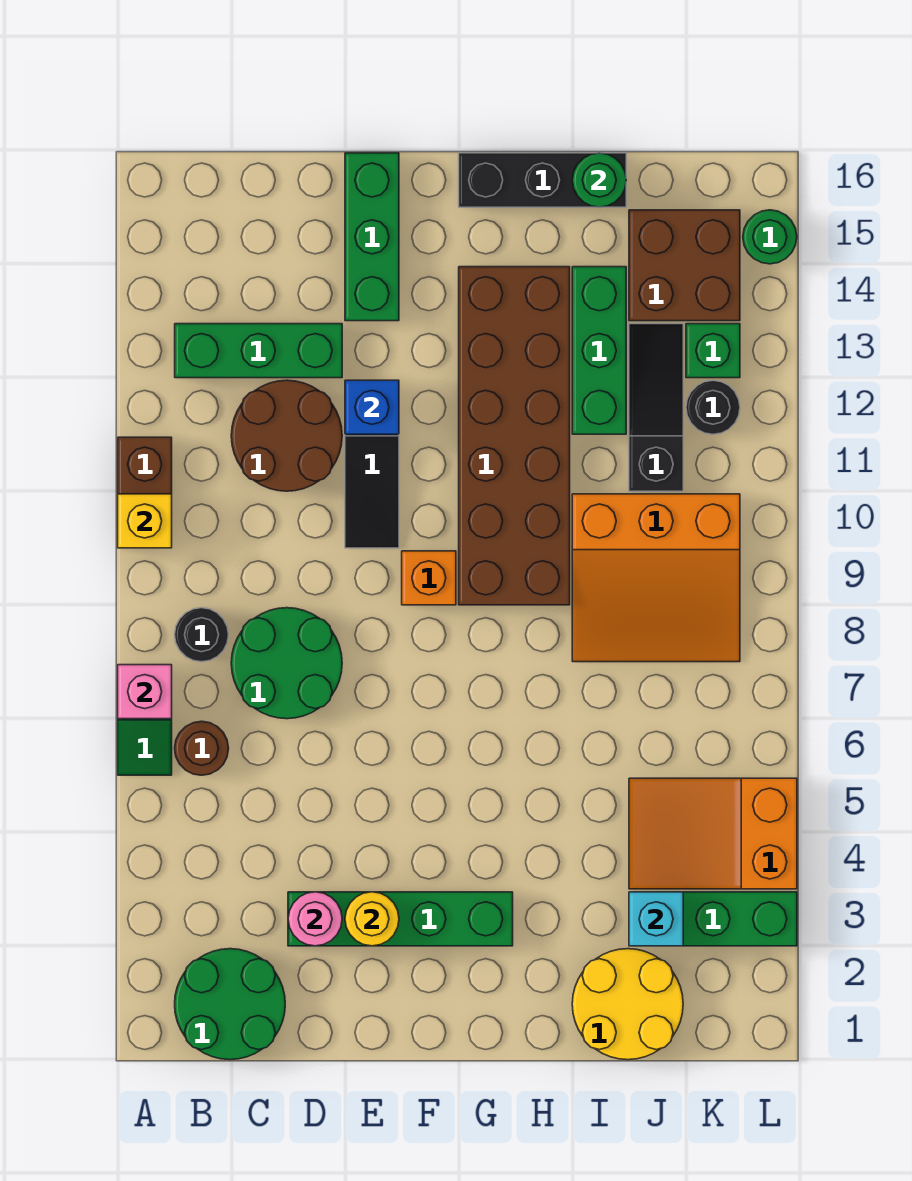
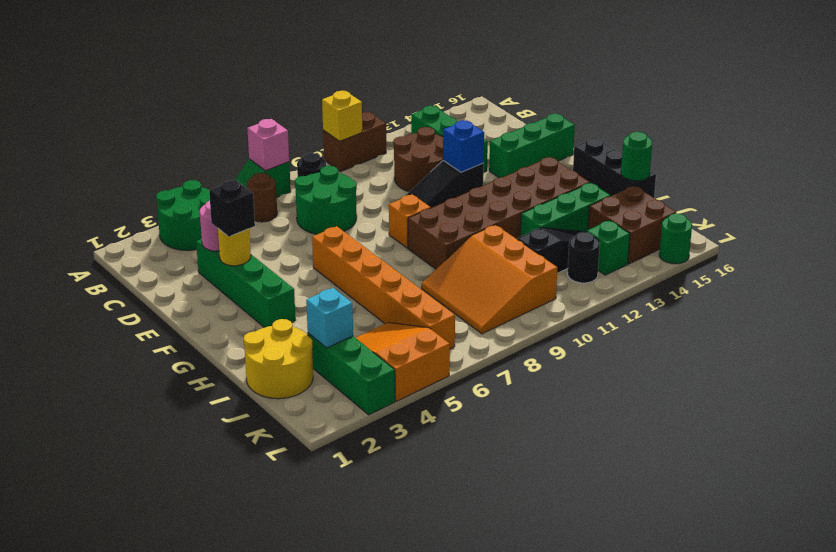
green 2x2 round brick [175,949,285,1060] -> green 2x2 round brick moved to [156,180,210,250]
none -> black 1x1 brick [209,180,255,237]
none -> orange 1x6 brick [312,226,455,349]

